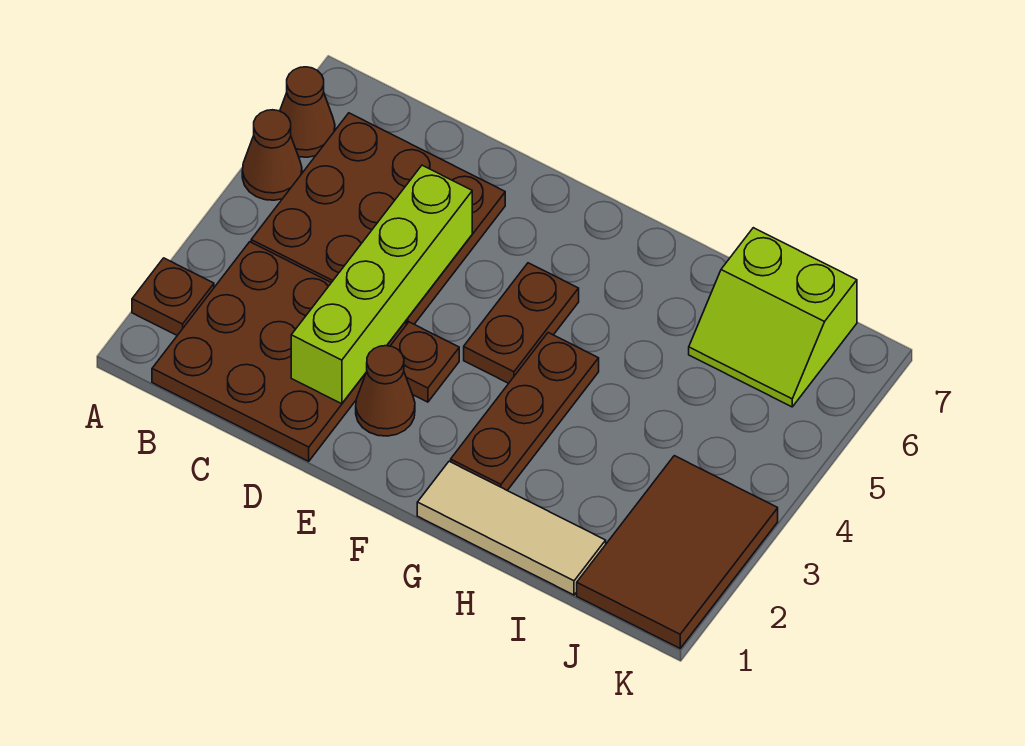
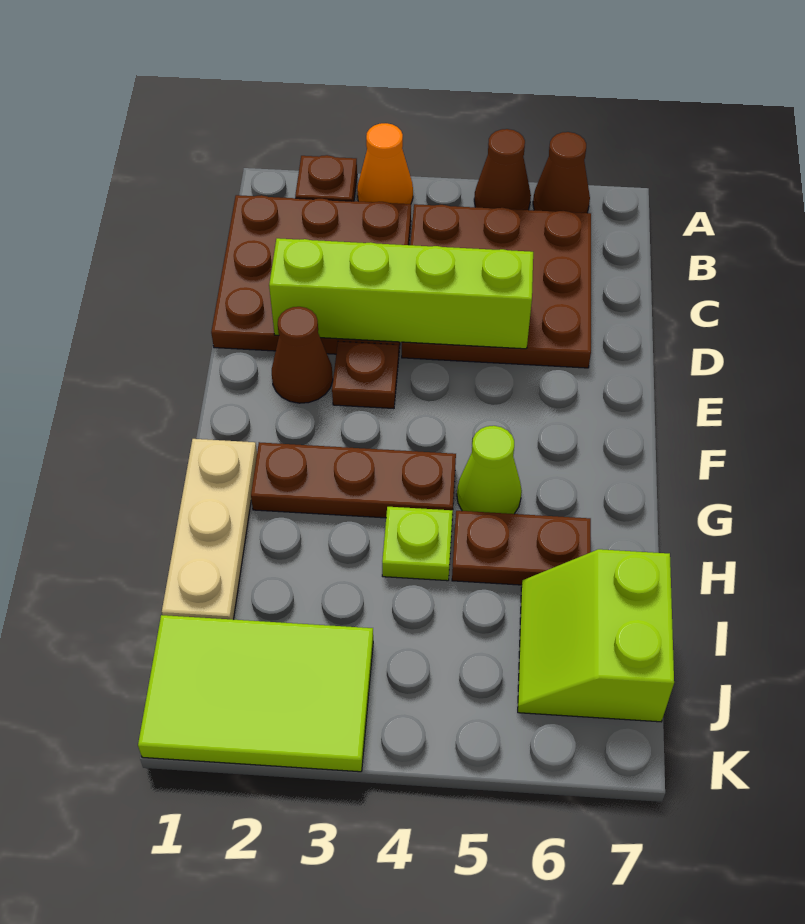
none -> orange 1x1 cone [357,123,413,204]
brown 1x2 plate [464,263,579,383] -> brown 1x2 plate moved to [452,511,591,585]
tan 1x3 tile [417,461,606,595] -> tan 1x3 plate [162,439,257,620]
none -> lime 1x1 cone [457,426,522,514]
none -> lime 1x1 plate [382,507,453,581]
brown 2x3 tile [577,456,778,648] -> lime 2x3 tile [138,615,373,772]

